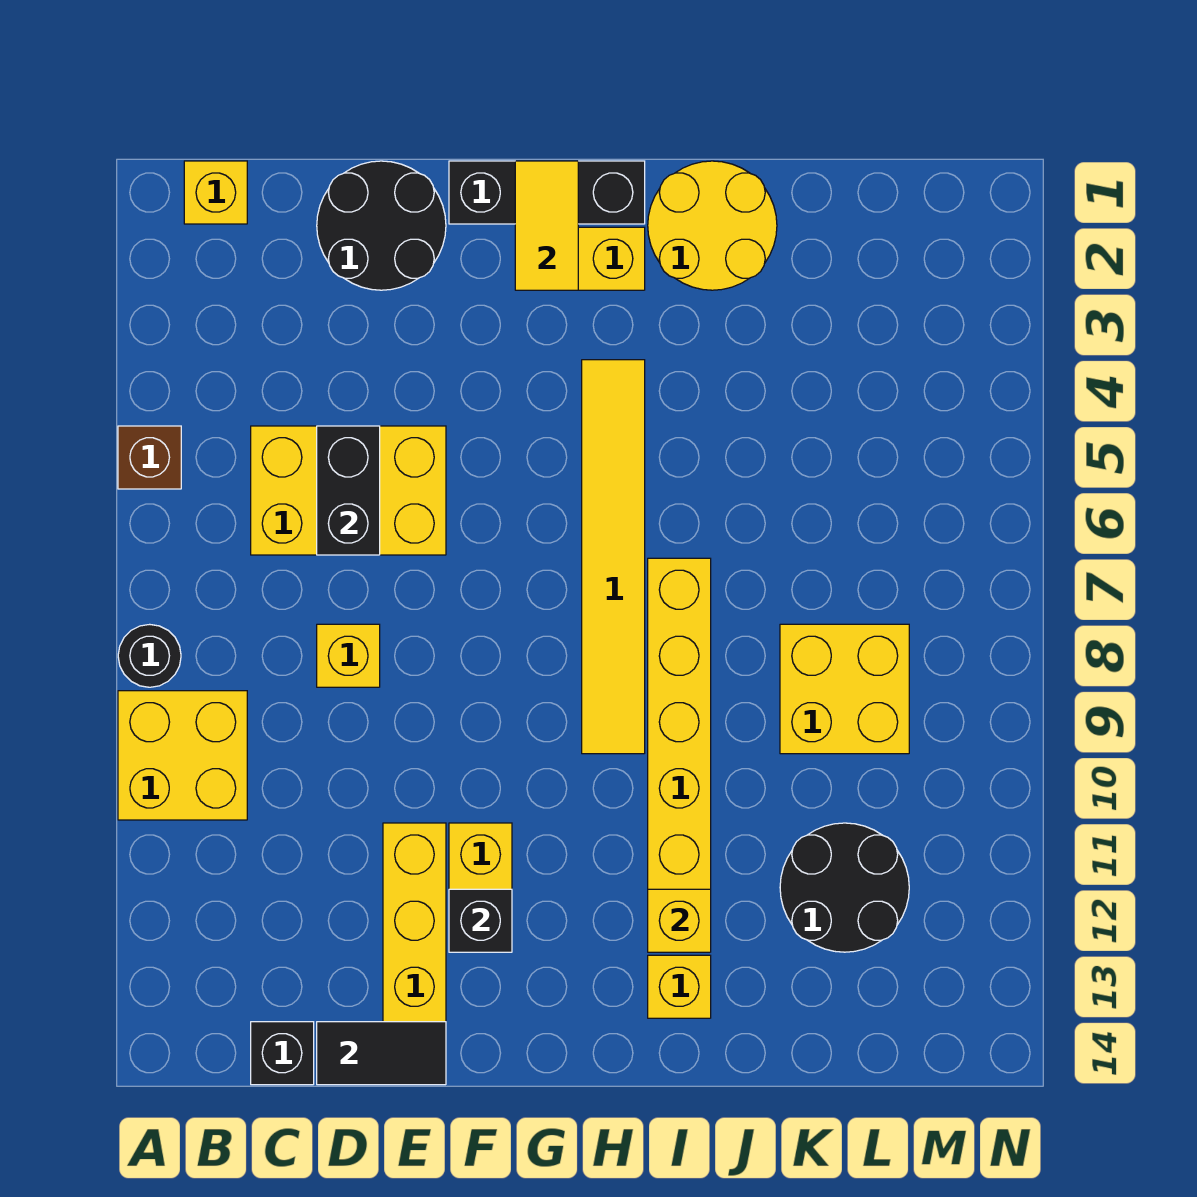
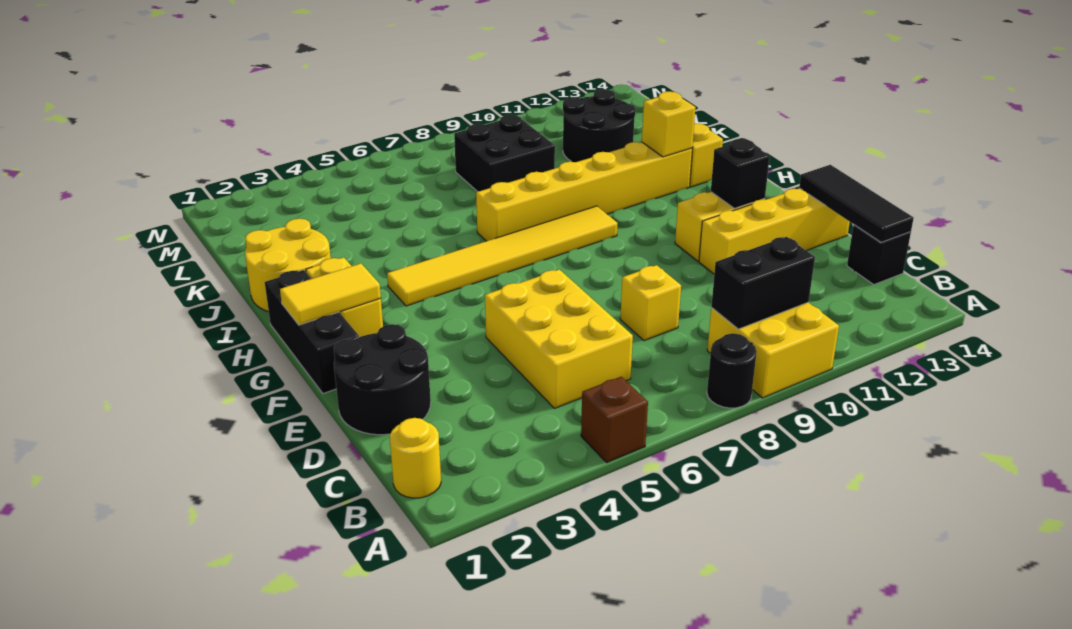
yellow 1x1 brick [184,161,247,224] -> yellow 1x1 round brick [390,418,441,498]
black 1x2 brick [317,426,380,555] -> black 1x2 brick moved to [711,237,815,329]
black 1x2 tile [317,1022,446,1085] -> black 1x3 tile [799,165,914,243]
yellow 2x2 brick [780,624,909,754] -> black 2x2 brick [454,115,555,192]

